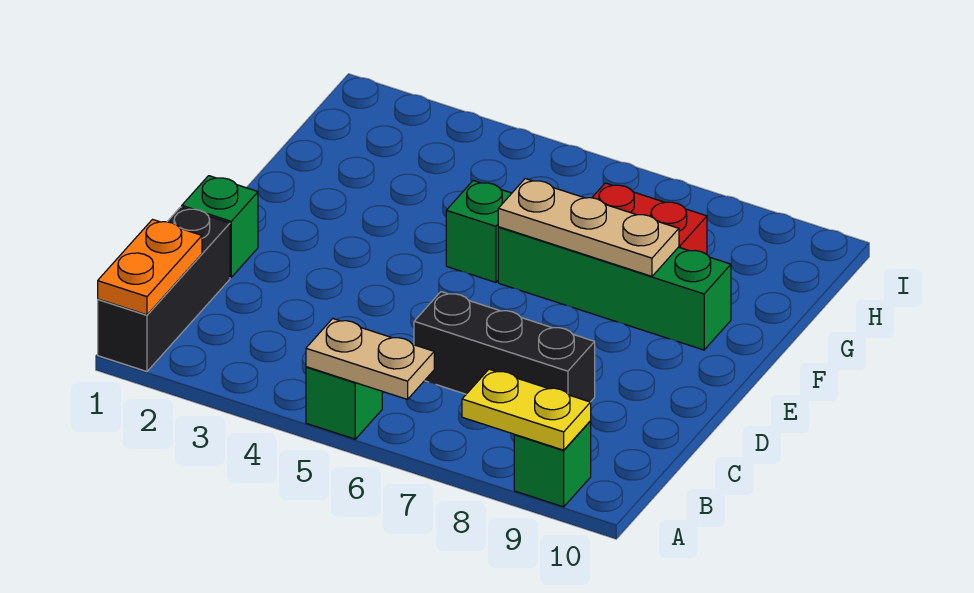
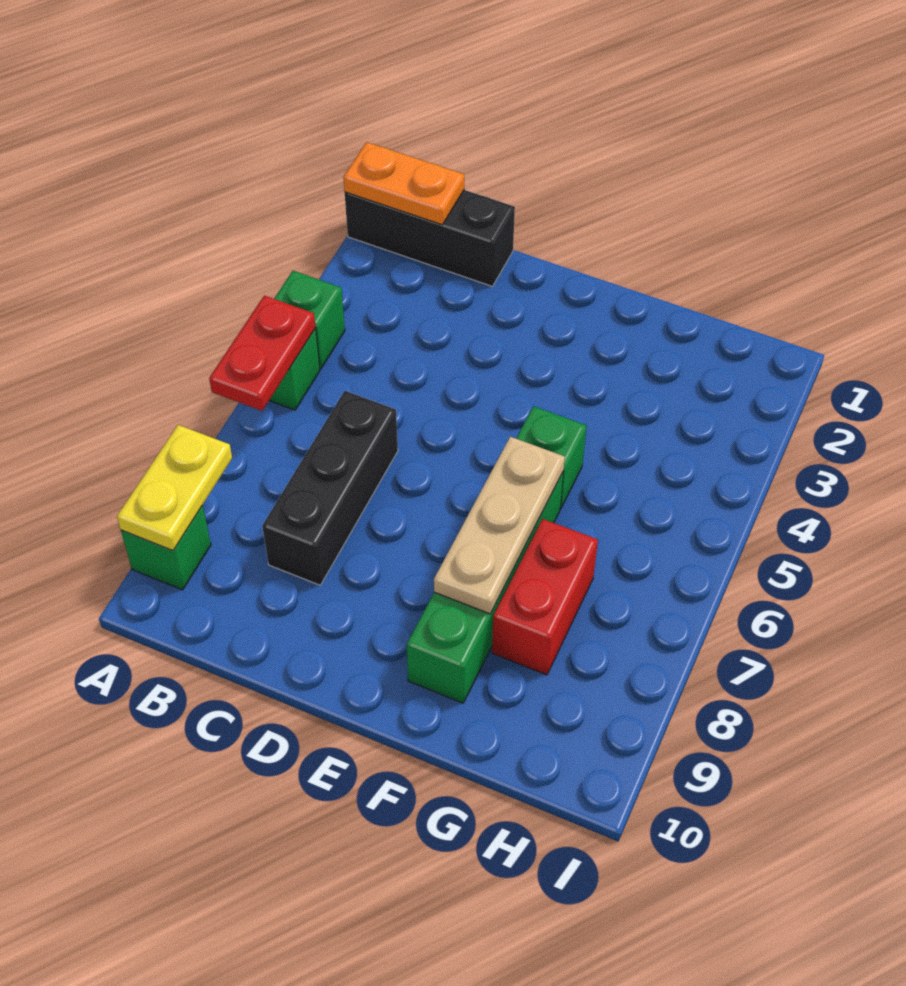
tan 1x2 plate [306,319,434,399] -> red 1x2 plate [209,296,315,411]
green 1x1 brick [182,176,258,277] -> green 1x1 brick moved to [274,271,345,369]

